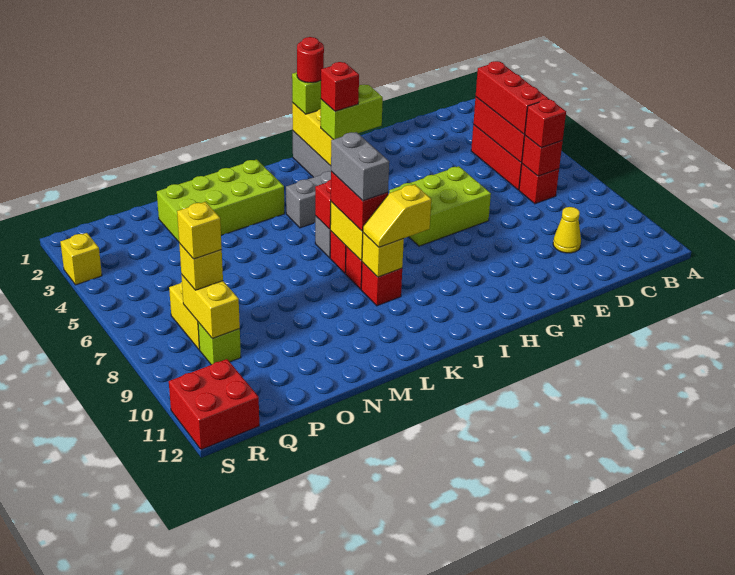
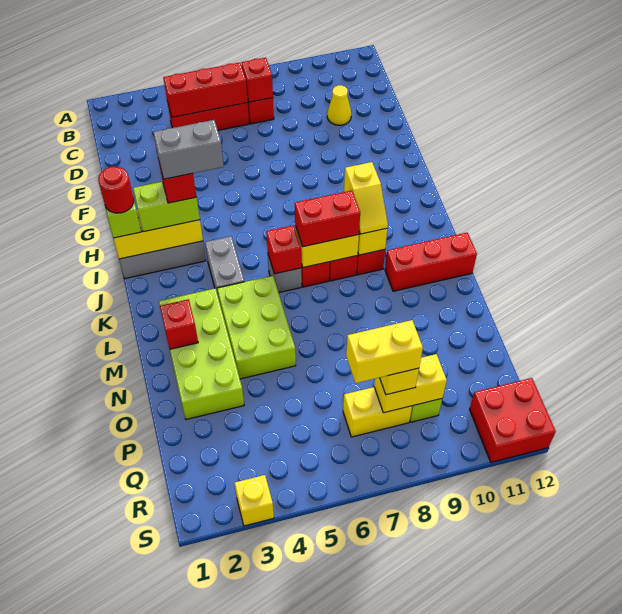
red 1x3 brick [476,61,549,134] -> red 1x3 brick moved to [385,233,477,291]
red 1x1 brick [525,99,566,148] -> red 1x1 brick moved to [160,299,198,349]
lime 2x3 brick [389,166,491,246] -> lime 2x3 brick moved to [217,276,296,379]
lime 1x2 brick [321,85,383,139] -> lime 1x2 brick turned to [133,182,200,232]
grey 1x2 brick [331,132,389,201] -> grey 1x2 brick moved to [153,120,224,179]
yellow 1x1 brick [177,202,222,259] -> yellow 1x2 brick [346,320,423,383]

